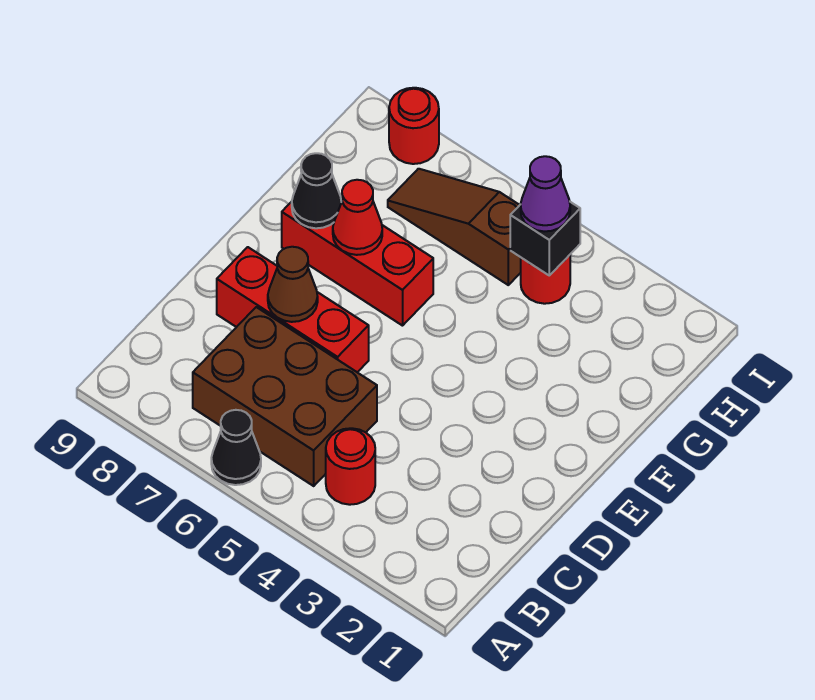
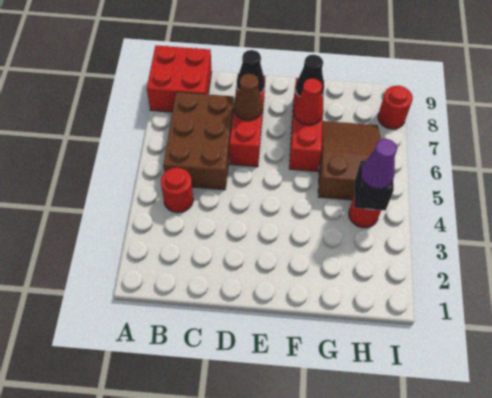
black 1x1 cone [211,410,261,485] -> black 1x1 cone moved to [237,50,265,93]
none -> red 2x2 brick [147,45,212,112]
brown 1x3 slope [388,169,521,285] -> brown 2x3 slope [318,121,381,200]

